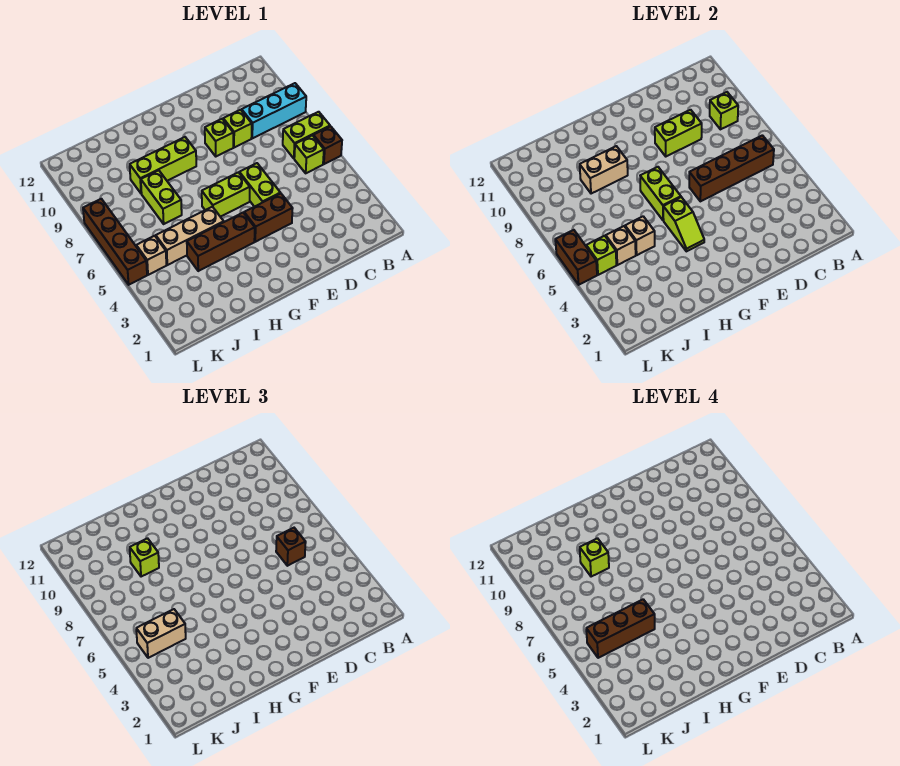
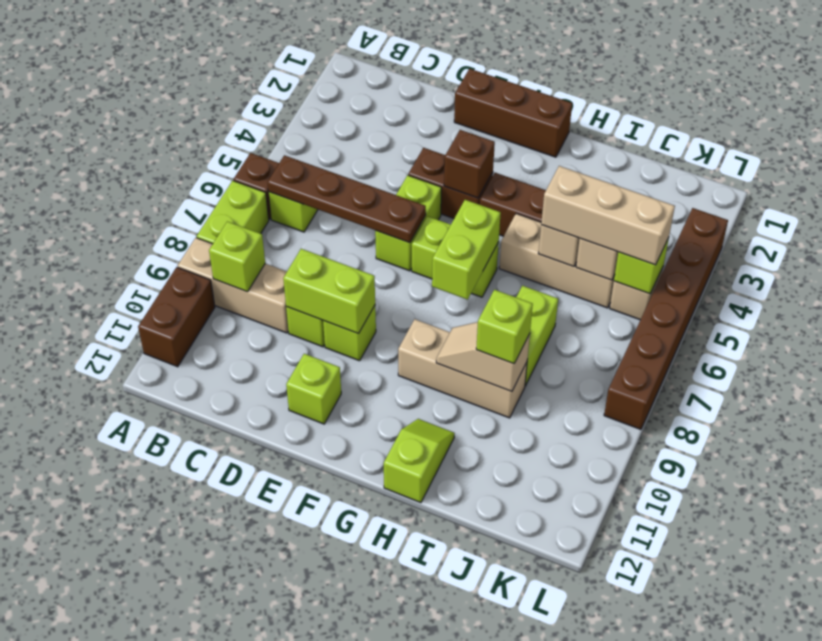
lime 1x2 brick [283,112,330,158] -> lime 1x2 brick turned to [197,181,269,244]
cyan 1x3 brick [242,83,306,138] -> tan 1x3 brick [178,238,288,333]
brown 1x4 brick [689,135,774,201] -> brown 1x4 plate [267,155,426,243]
brown 1x1 brick [276,528,306,566] -> brown 1x1 brick moved to [444,130,495,198]
lime 1x2 slope [663,197,704,251] -> lime 1x2 slope moved to [384,419,455,503]
lime 1x3 brick [130,137,196,194] -> tan 1x3 brick [398,319,527,418]
tan 1x2 brick [580,146,628,194] -> tan 1x2 slope [436,322,530,392]
brown 1x3 brick [586,599,655,658] -> brown 1x3 brick moved to [454,69,572,157]
lime 1x1 brick [580,538,609,577] -> lime 1x1 brick moved to [286,354,341,424]
tan 1x2 brick [136,609,186,658] -> tan 1x3 brick [541,166,675,265]
brown 1x4 brick [83,199,147,285] -> brown 1x6 brick [604,208,728,429]
brown 1x2 brick [555,230,597,285] -> brown 1x2 brick moved to [138,267,215,367]

